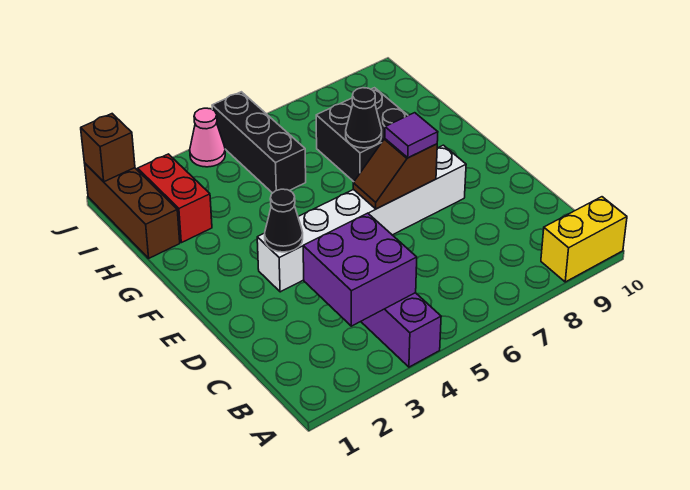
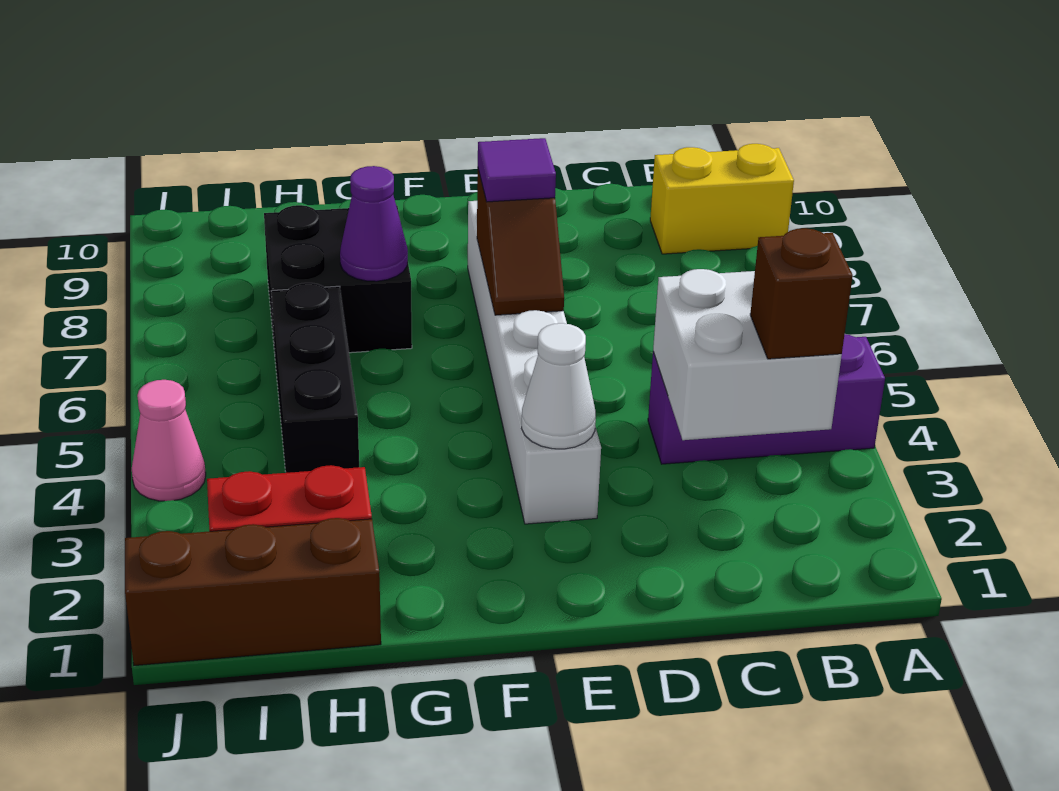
yellow 1x2 brick [541,197,627,282] -> yellow 1x2 brick turned to [650,144,794,254]
purple 2x2 brick [303,213,417,326] -> white 2x2 brick [653,269,842,440]
black 1x1 cone [265,189,303,252] -> white 1x1 cone [521,323,596,449]
black 1x1 cone [346,88,382,148] -> purple 1x1 cone [340,166,408,281]
black 1x3 brick [212,92,306,193] -> black 1x3 brick turned to [271,283,359,473]
brown 1x1 brick [81,114,135,182] -> brown 1x1 brick moved to [750,228,853,359]

